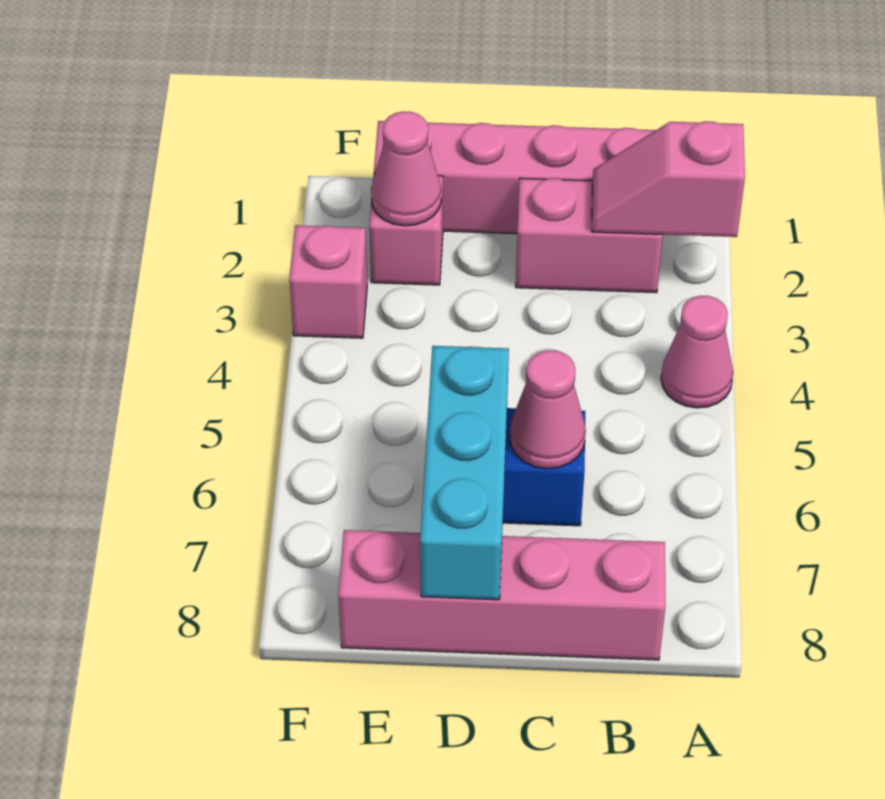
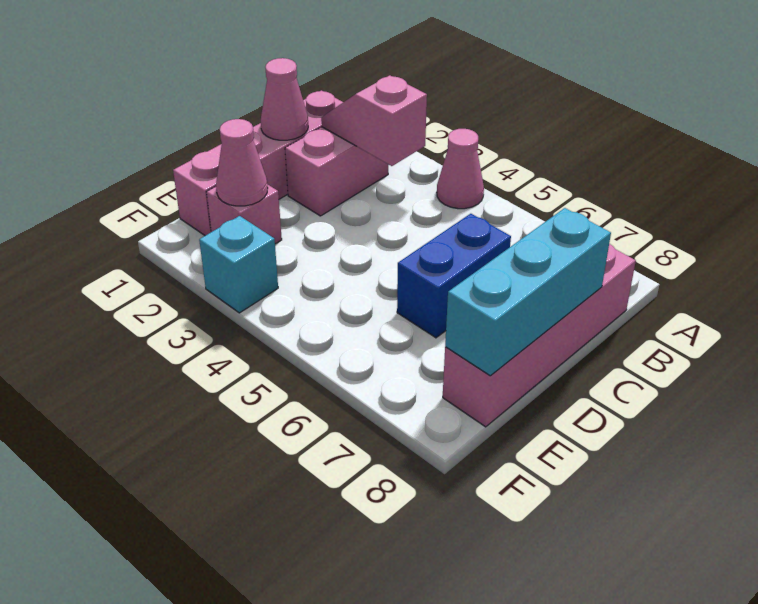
pink 1x2 slope [592,121,745,237] -> pink 1x2 slope turned to [321,75,427,166]
pink 1x1 cone [510,350,586,469] -> pink 1x1 cone moved to [261,58,308,140]
cyan 1x3 brick [420,346,509,600] -> cyan 1x3 brick turned to [445,208,611,376]
pink 1x1 brick [289,225,367,338] -> cyan 1x1 brick [199,216,278,313]

